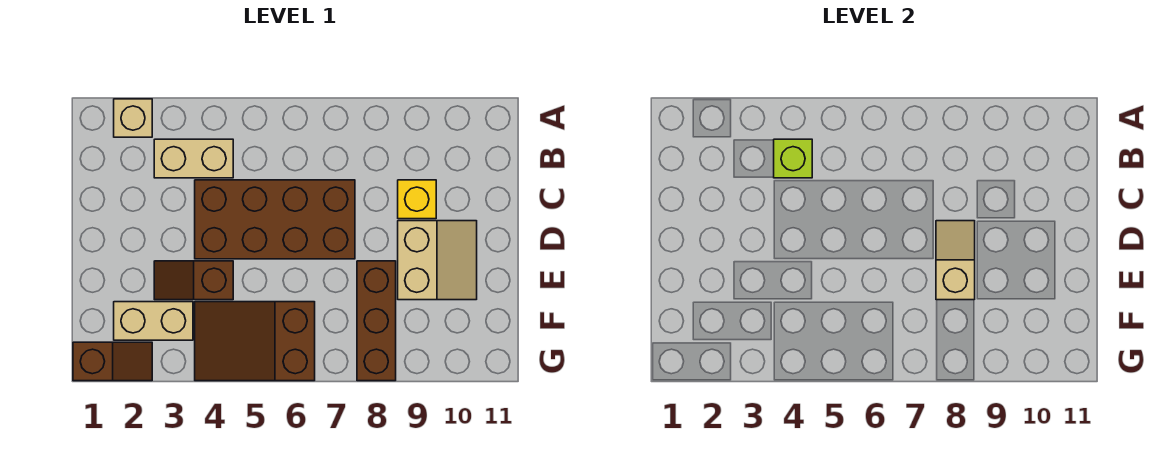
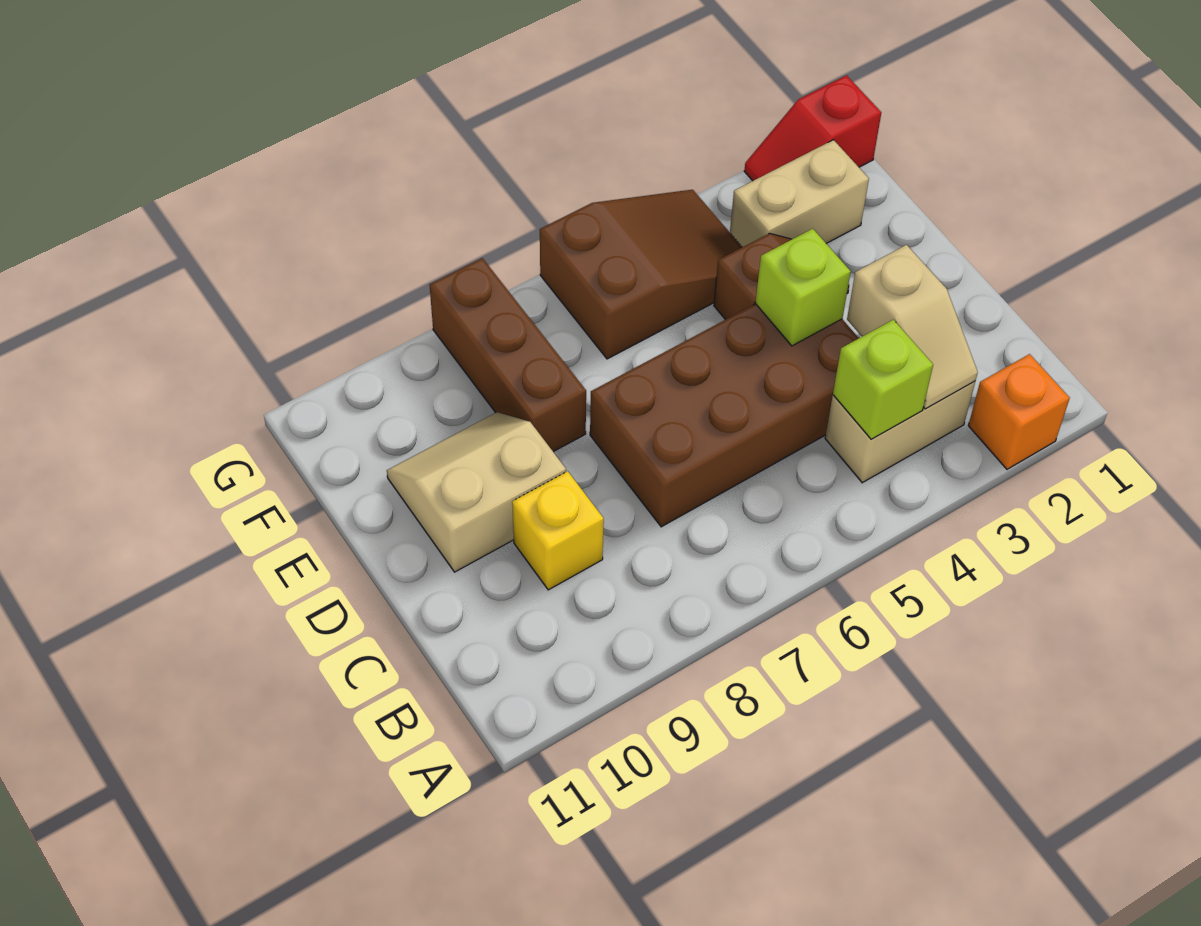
tan 1x1 brick [114,99,152,137] -> orange 1x1 brick [968,354,1070,469]
none -> lime 1x1 brick [755,229,851,346]
tan 1x2 slope [936,221,975,300] -> tan 1x2 slope moved to [847,245,978,409]
tan 2x2 slope [398,221,477,300] -> tan 2x2 slope turned to [387,412,566,572]
brown 1x2 slope [73,342,152,381] -> red 1x2 slope [744,75,881,181]

